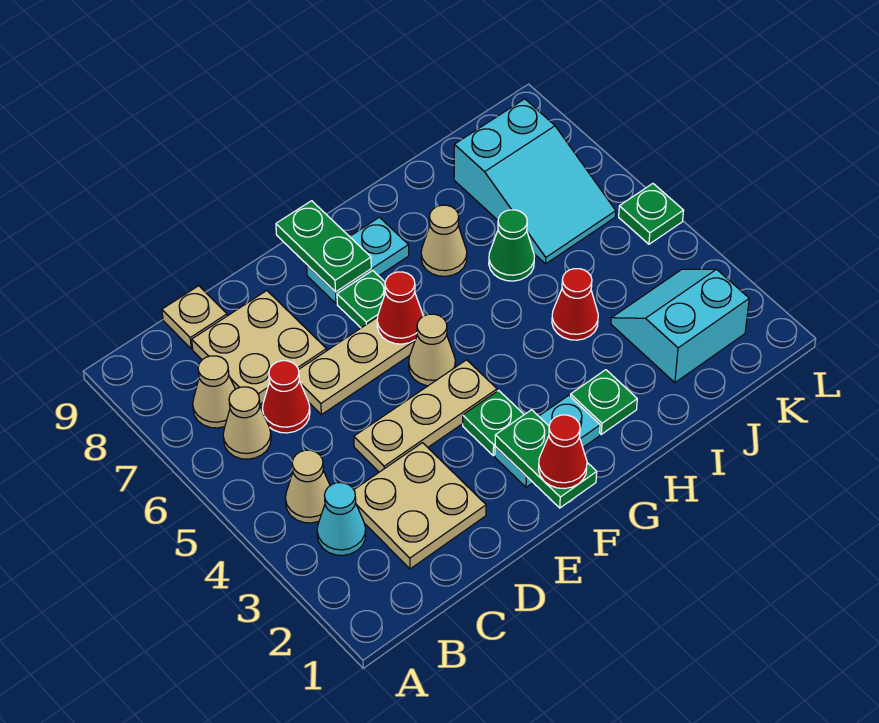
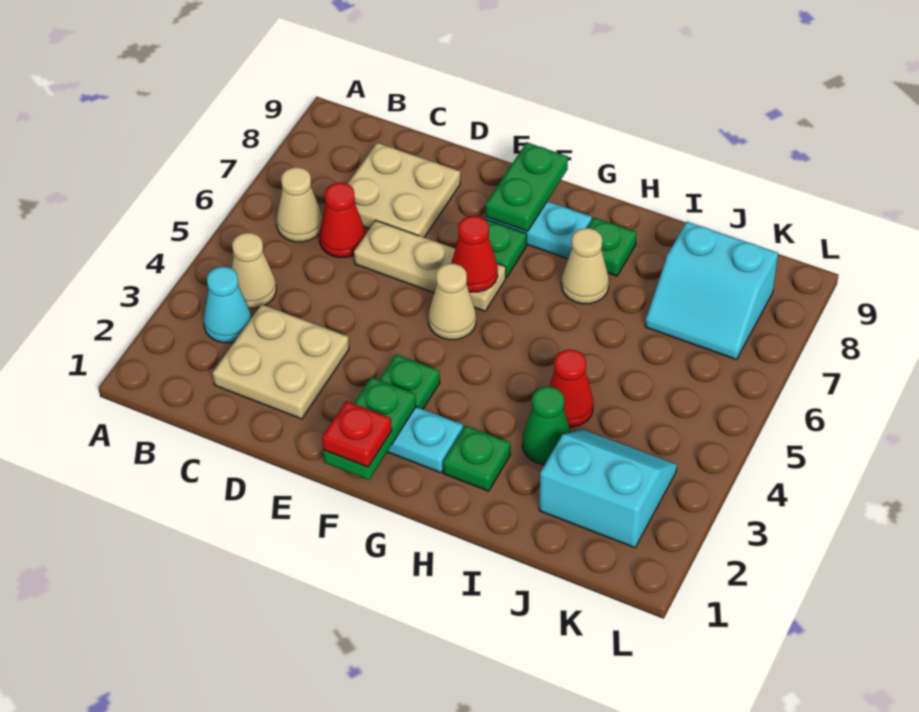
tan 1x1 cone [193,356,235,428] -> none
tan 1x1 plate [162,286,227,349] -> none
tan 1x3 plate [354,360,497,472] -> none
red 1x1 cone [539,415,587,489] -> red 1x1 plate [322,401,392,467]
green 1x1 cone [489,210,534,281] -> green 1x1 cone moved to [522,387,571,465]
cyan 2x3 slope [454,99,616,264] -> cyan 2x2 slope [645,222,778,360]
green 1x1 plate [619,184,684,244] -> green 1x1 plate moved to [588,217,637,276]

